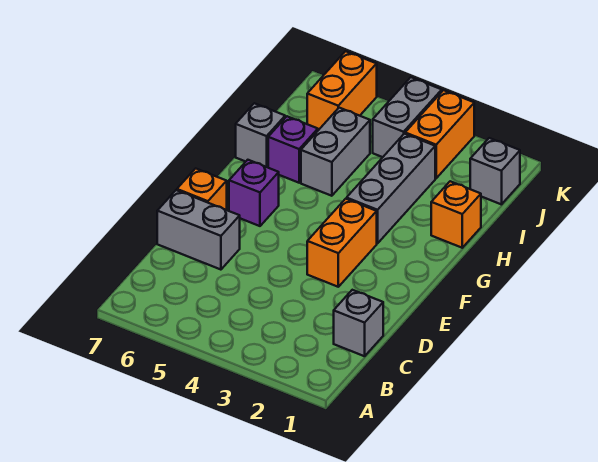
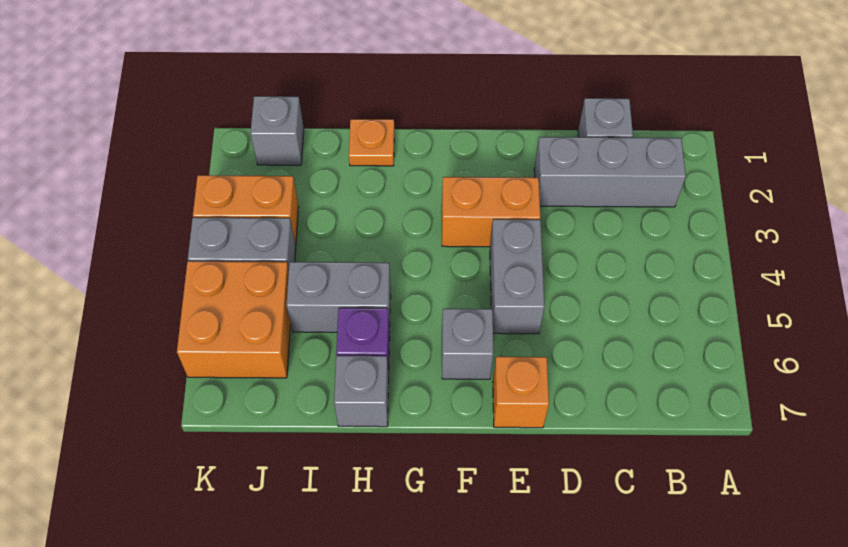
grey 1x2 brick [157,190,240,270] -> grey 1x2 brick moved to [490,219,545,334]
purple 1x1 brick [229,160,279,226] -> grey 1x1 brick [442,309,493,379]
grey 1x3 brick [347,134,435,244] -> grey 1x3 brick moved to [534,137,686,207]
orange 1x1 brick [431,181,481,248] -> orange 1x1 plate [349,119,394,166]
orange 1x2 brick [307,51,377,130] -> orange 2x2 brick [177,261,291,378]

